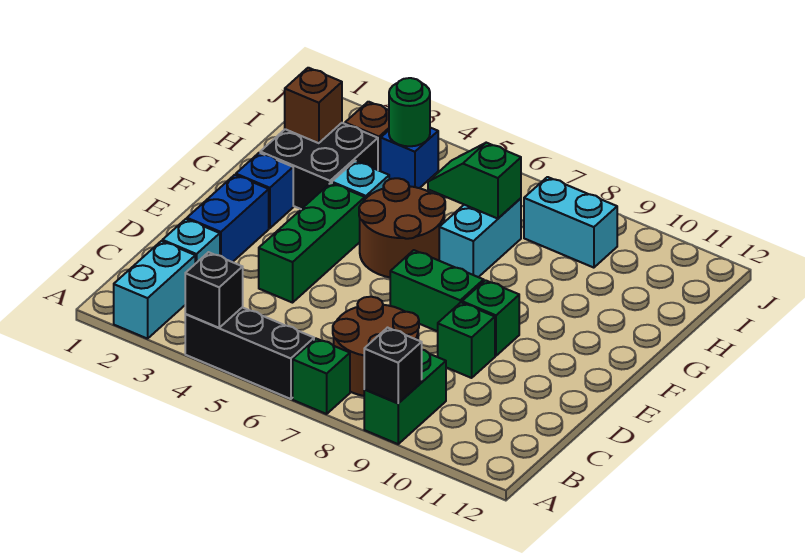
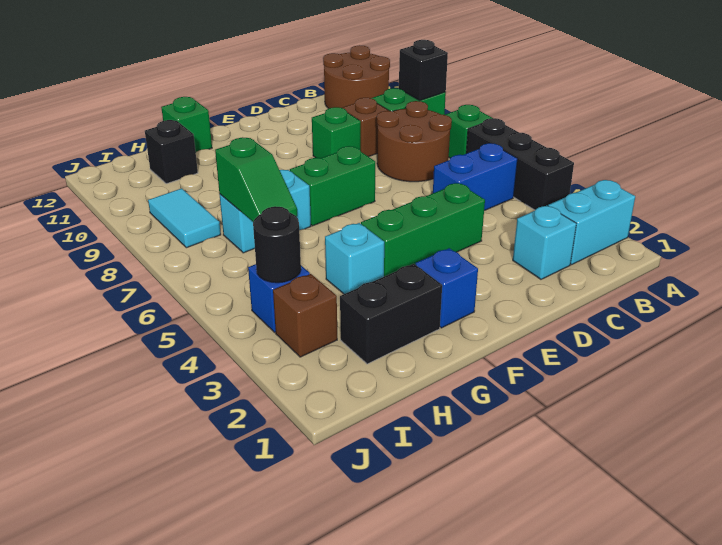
black 1x1 brick [185,252,243,328] -> black 1x1 brick moved to [145,120,198,184]
blue 1x2 brick [187,175,269,262] -> blue 1x2 brick moved to [433,143,517,210]
green 1x2 brick [390,250,484,331] -> green 1x2 brick turned to [290,146,375,226]
green 1x1 brick [462,280,519,356] -> green 1x1 brick moved to [161,97,212,152]
brown 2x2 round brick [359,178,445,277] -> brown 2x2 round brick moved to [323,45,390,109]
black 2x2 brick [260,123,378,209] -> black 1x2 brick [340,264,442,364]
brown 1x1 brick [285,68,342,143] -> brown 1x1 brick moved to [342,98,389,157]
green 1x1 round brick [389,78,430,146] -> black 1x1 round brick [253,206,301,283]
cyan 1x2 brick [524,177,617,268] -> cyan 1x2 tile [148,188,221,248]

